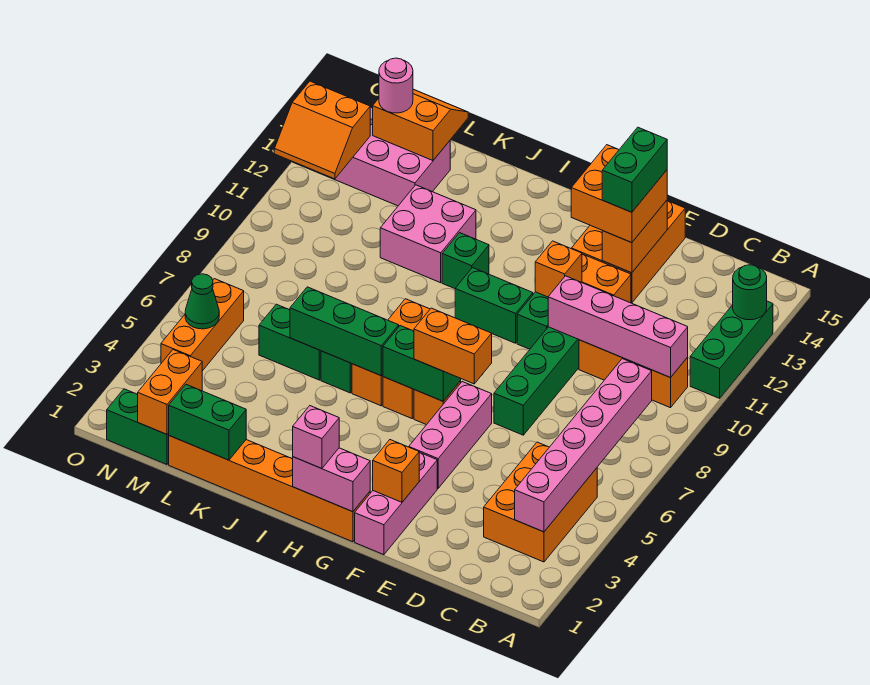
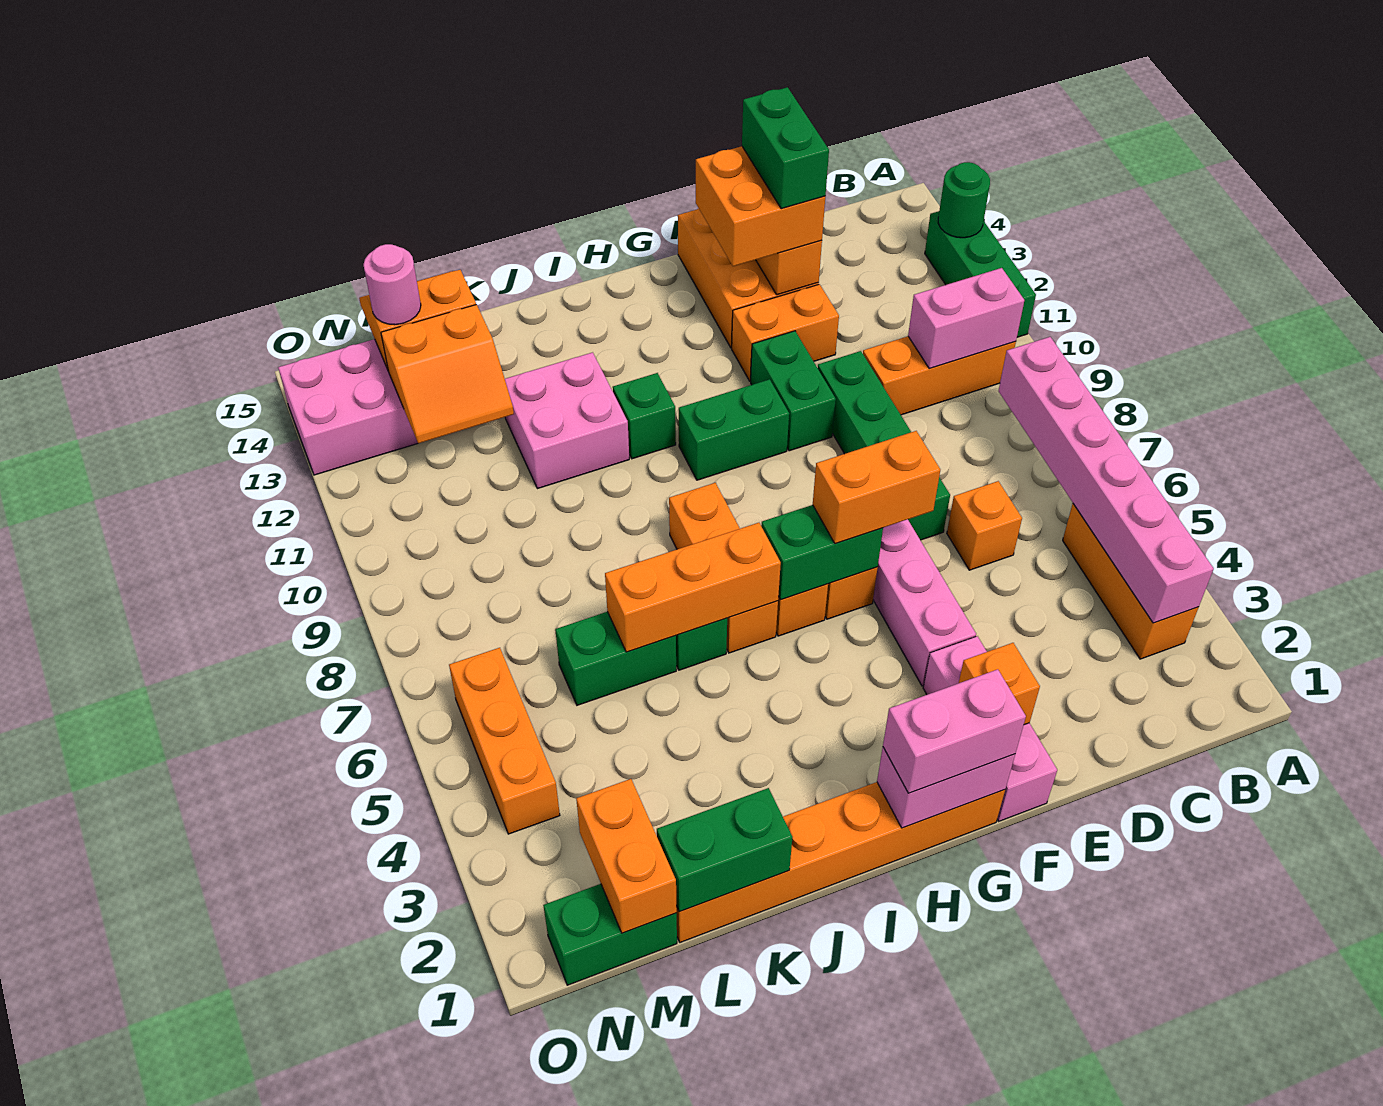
orange 2x3 brick [484,442,597,562] -> orange 1x3 brick [1063,504,1199,659]
pink 1x4 brick [548,276,688,378] -> pink 1x2 brick [908,268,1024,369]
orange 1x1 brick [535,241,582,297] -> orange 1x1 brick moved to [947,481,1022,570]
pink 1x1 brick [293,406,339,469] -> pink 1x2 brick [883,669,1026,793]
green 1x3 brick [290,287,399,376] -> orange 1x3 brick [605,523,781,652]
green 1x1 cone [185,274,219,329] -> none
orange 2x2 slope [274,81,370,179] -> orange 2x2 slope moved to [381,305,514,443]

